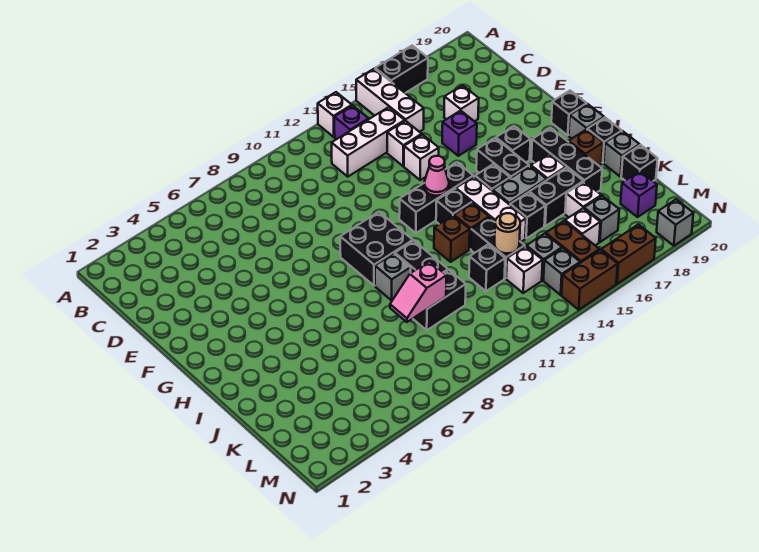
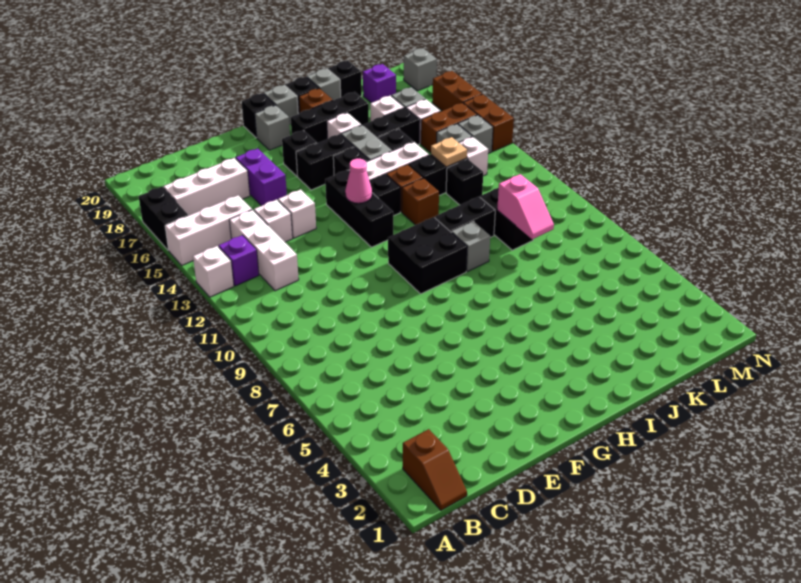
none -> brown 1x2 slope [403,429,467,510]
white 1x1 brick [444,85,479,121] -> white 1x3 brick [163,158,250,215]
purple 1x1 brick [442,111,477,156] -> purple 1x2 brick [236,149,287,206]
none -> grey 1x1 brick [255,105,290,150]
black 1x2 brick [529,168,583,226] -> black 1x2 brick turned to [363,108,420,145]
tan 1x1 round brick [494,213,520,253] -> tan 1x1 plate [431,137,467,167]

